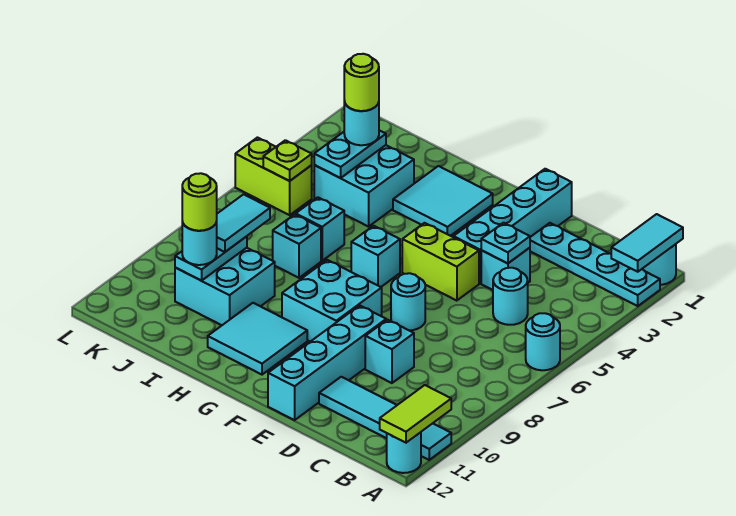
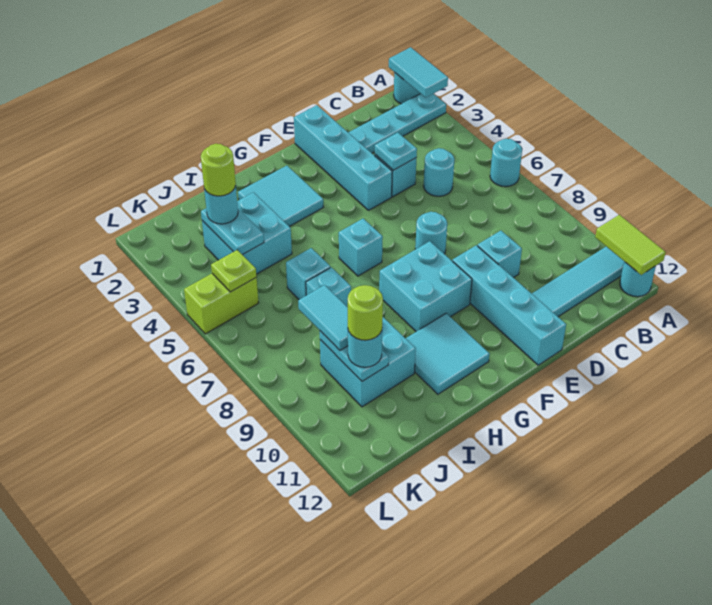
lime 1x2 brick [402,223,479,301] -> none

